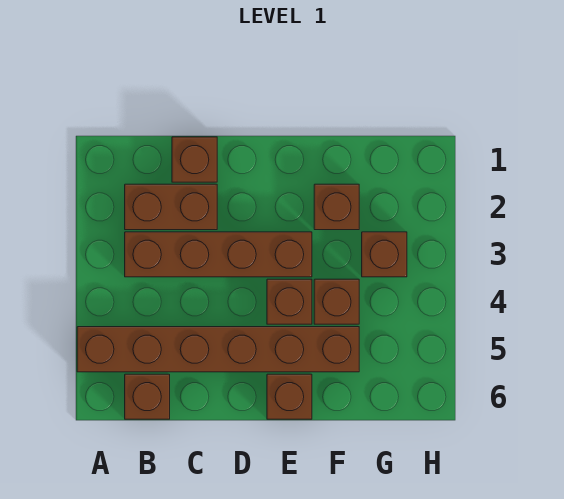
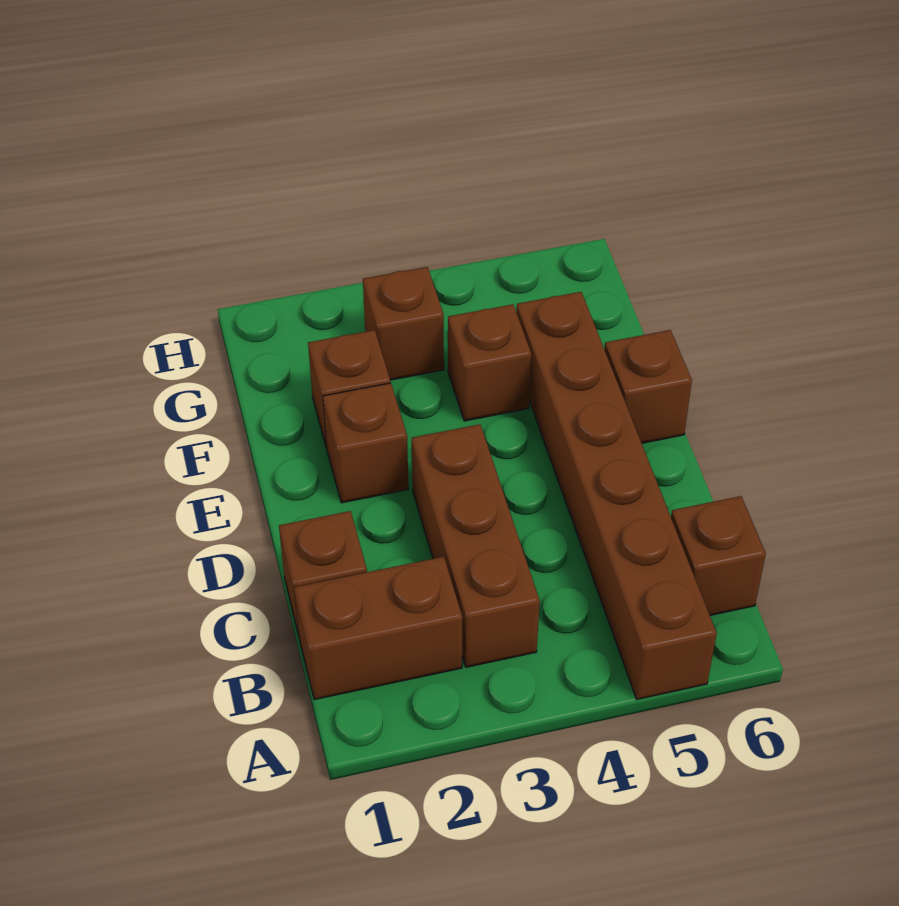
brown 1x2 brick [125,184,217,230] -> brown 1x2 brick turned to [294,557,463,700]
brown 1x4 brick [125,232,312,277] -> brown 1x3 brick [412,424,540,667]
brown 1x1 brick [267,279,312,324] -> brown 1x1 brick moved to [323,383,409,503]

